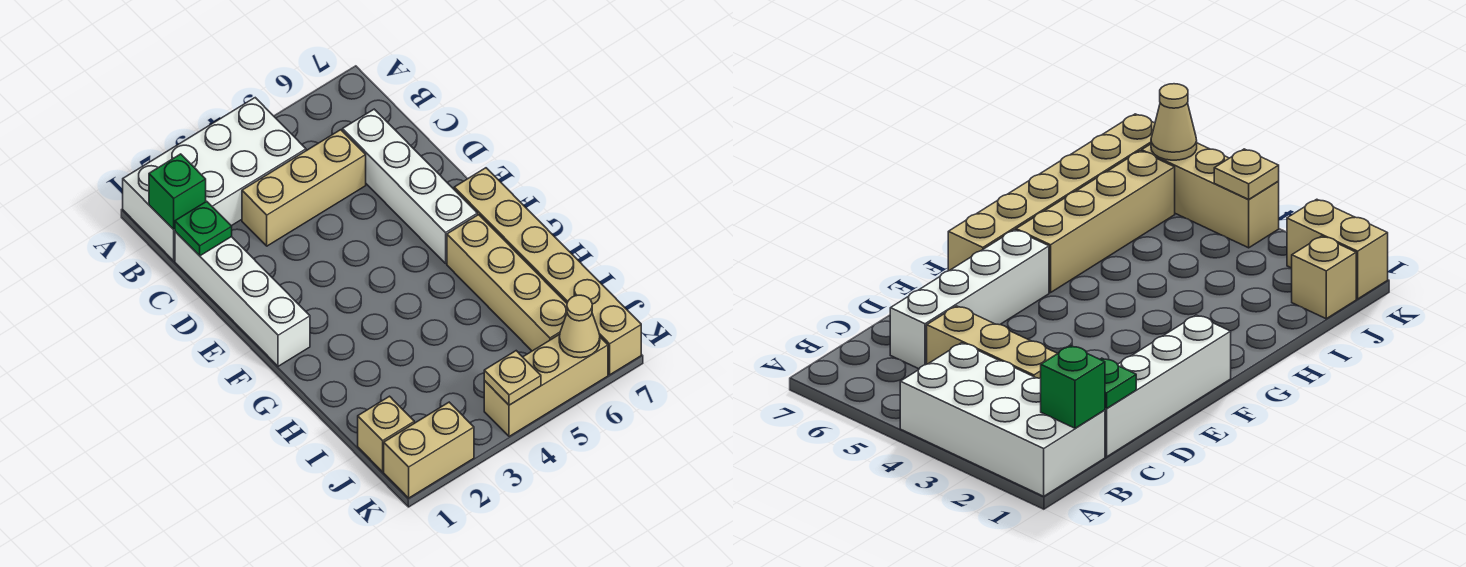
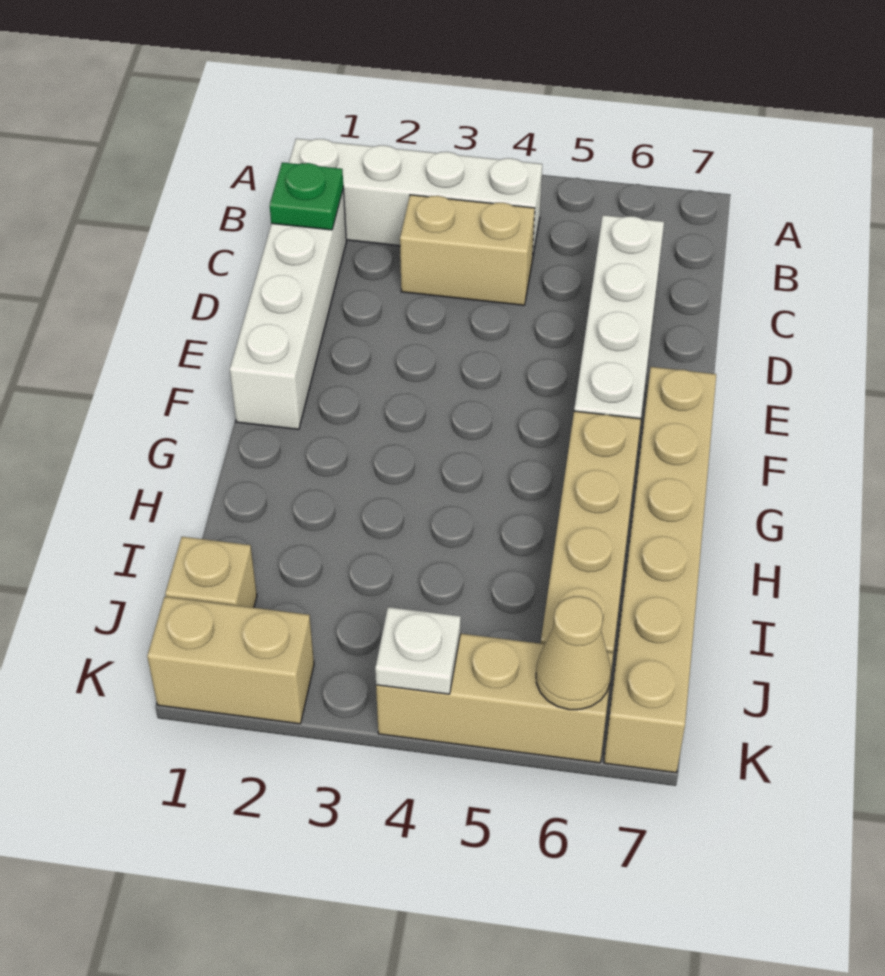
white 2x4 brick [123,98,306,261] -> white 1x4 brick [289,138,542,260]
green 1x1 brick [149,154,206,229] -> none
tan 1x3 brick [242,130,366,246] -> tan 1x2 brick [400,195,535,305]
tan 1x1 plate [484,351,541,405] -> white 1x1 plate [375,607,461,694]

